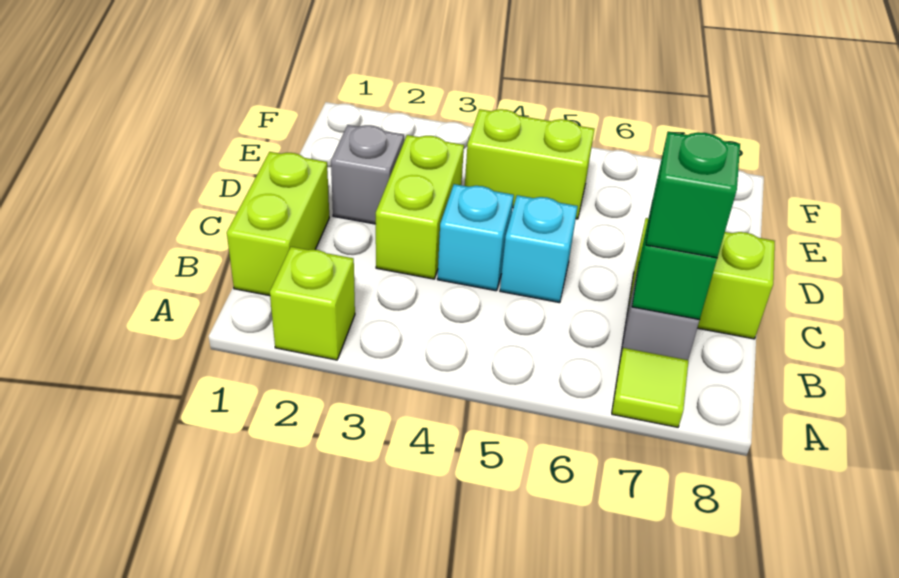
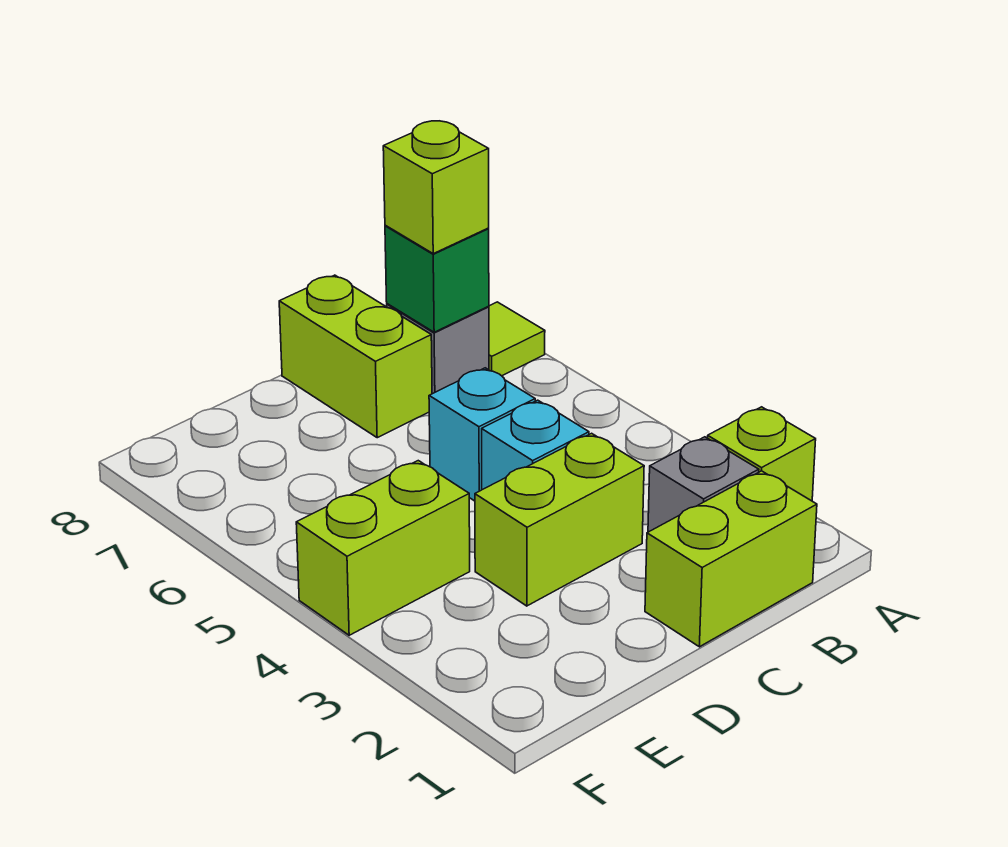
green 1x1 brick [646,132,740,258] -> lime 1x1 brick [383,121,489,254]
grey 1x1 brick [331,125,404,224] -> grey 1x1 brick moved to [648,437,759,532]
lime 1x2 brick [465,109,594,219] -> lime 1x2 brick turned to [296,461,470,635]

